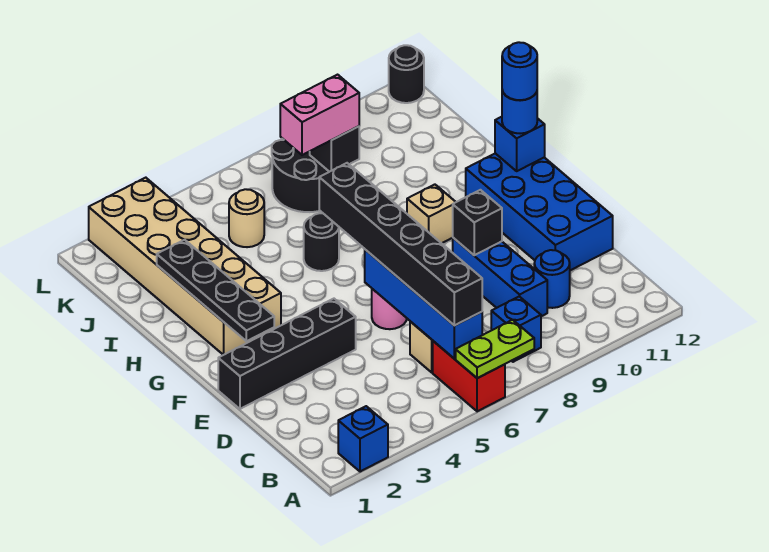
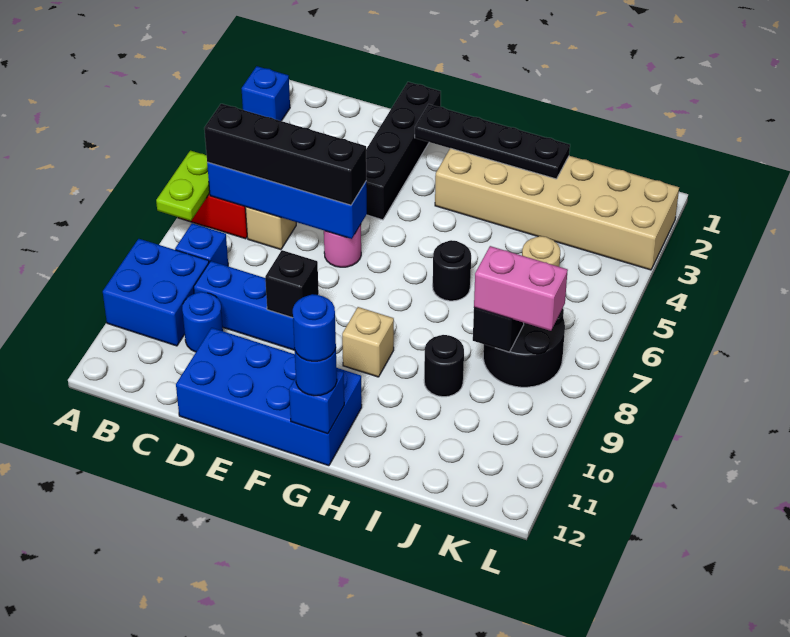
none -> blue 2x2 brick [103,239,209,346]
black 1x6 brick [319,163,482,326] -> black 1x4 brick [204,104,366,205]
pink 1x2 brick [280,75,359,155] -> pink 1x2 brick turned to [474,246,568,331]
black 1x1 round brick [389,45,424,103] -> black 1x1 round brick moved to [424,335,464,397]

